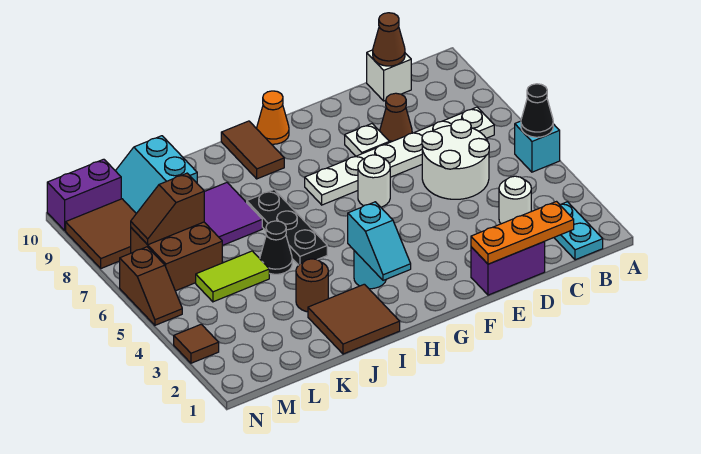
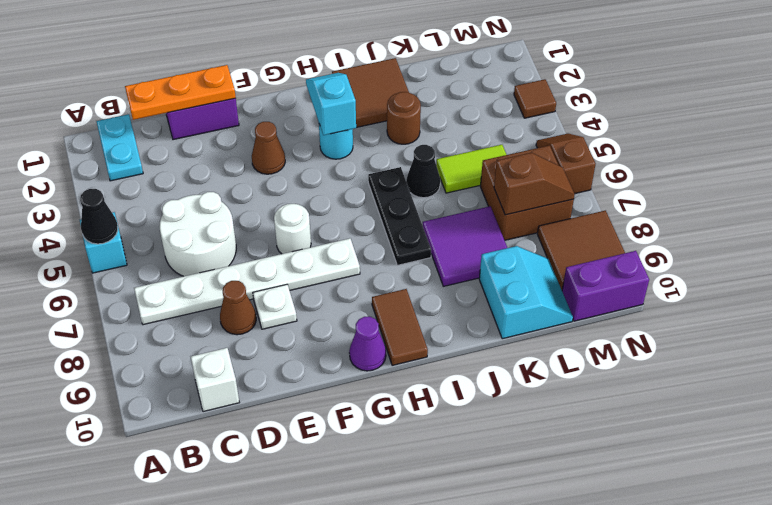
white 1x1 round brick [499,176,531,224] -> none
brown 1x1 cone [373,13,405,66] -> brown 1x1 cone moved to [252,122,285,174]
orange 1x1 cone [257,91,289,144] -> purple 1x1 cone [349,317,386,371]

